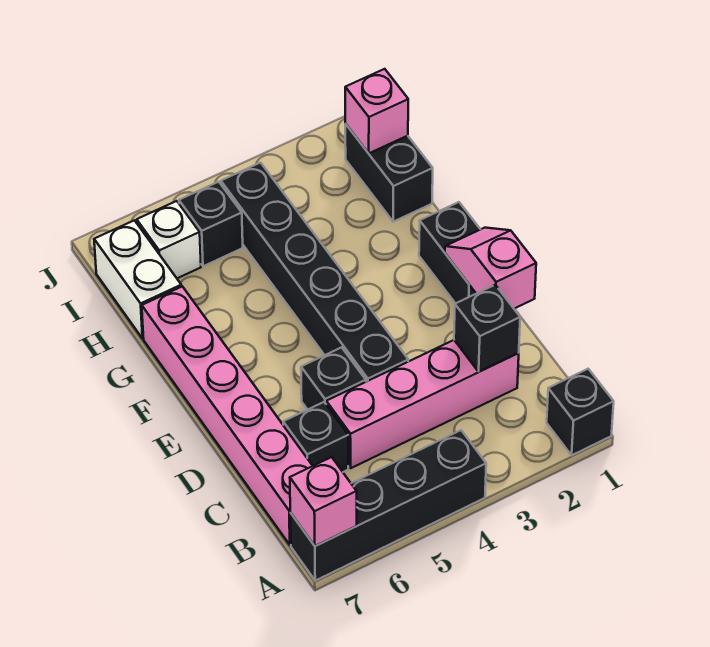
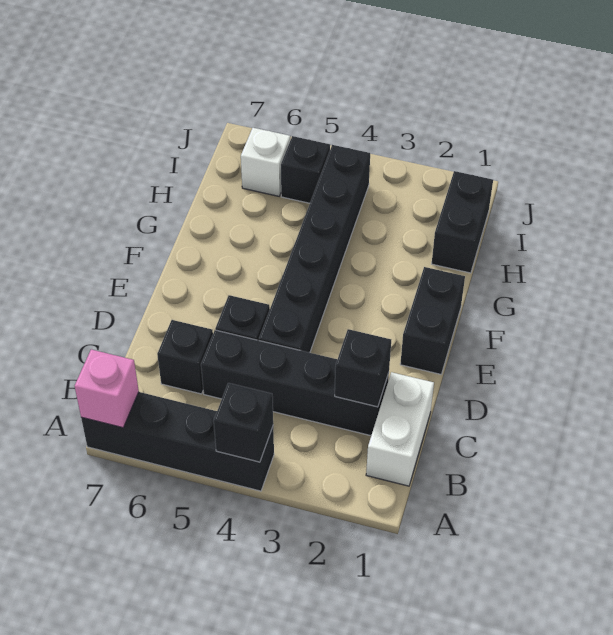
black 1x1 brick [547,369,614,455] -> black 1x1 brick moved to [214,383,273,462]
pink 1x6 brick [142,286,312,545] -> none
pink 1x4 brick [326,340,519,468] -> black 1x4 brick [201,330,389,436]
pink 1x2 slope [445,228,536,309] -> none
white 1x2 brick [94,220,181,339] -> white 1x2 brick moved to [366,372,434,486]
pink 1x1 brick [345,69,408,153] -> none

